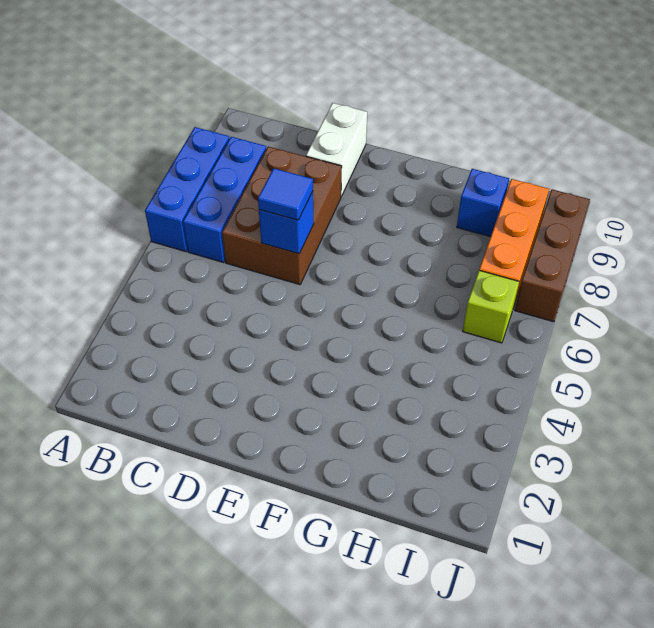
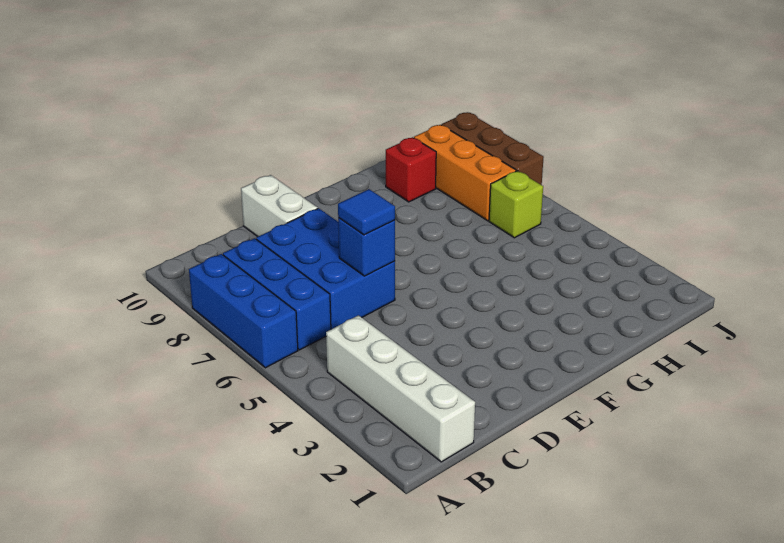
none -> white 1x4 brick [326,315,475,462]
brown 2x3 brick [222,146,342,285] -> blue 2x3 brick [256,208,395,329]
blue 1x1 brick [457,169,509,237] -> red 1x1 brick [386,137,436,202]

